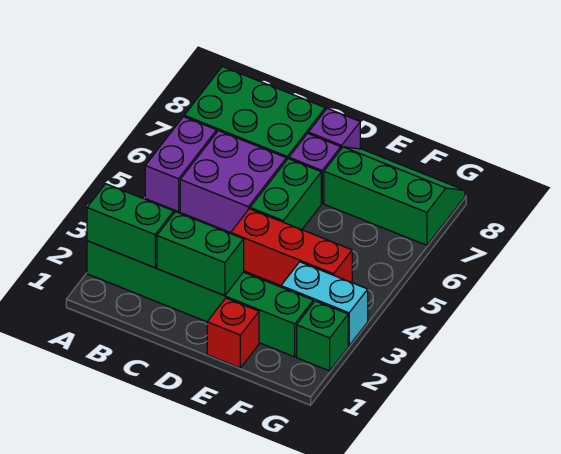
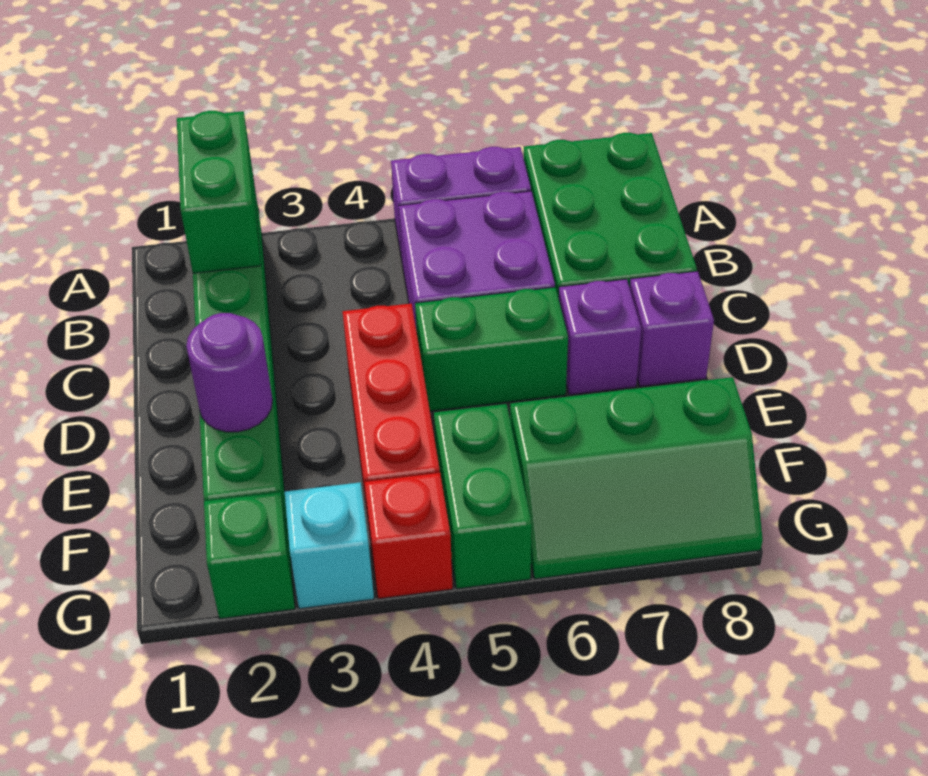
green 1x2 brick [157,212,244,296] -> green 1x2 brick moved to [434,404,532,589]
red 1x1 brick [207,298,259,368] -> red 1x1 brick moved to [365,473,453,599]
none -> purple 1x1 round brick [186,313,273,432]
green 2x3 slope [324,147,465,245] -> green 2x3 slope turned to [510,377,763,579]
cyan 1x2 brick [281,262,368,346] -> cyan 1x1 brick [285,482,374,609]

